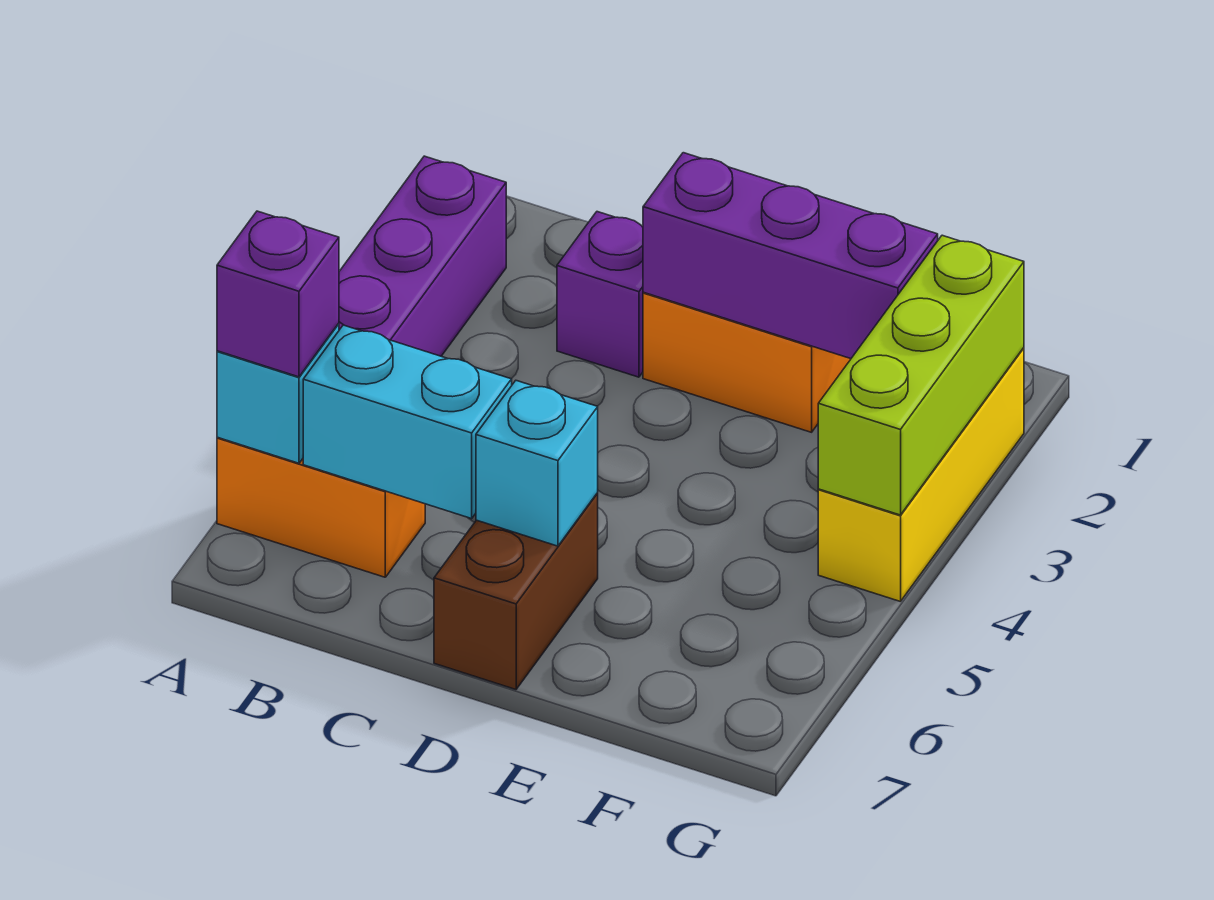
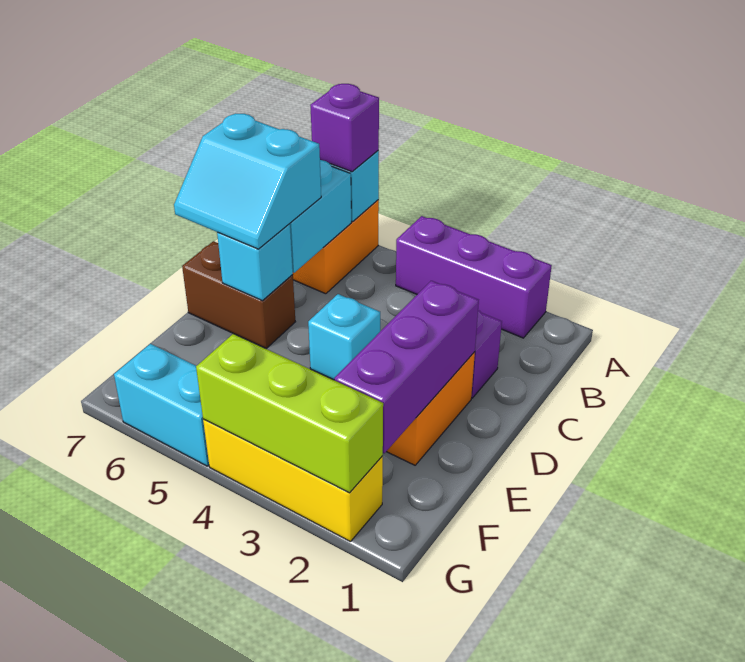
none -> cyan 2x2 slope [174,114,321,249]
none -> cyan 1x1 brick [308,294,380,380]
none -> cyan 1x2 brick [114,344,209,466]

